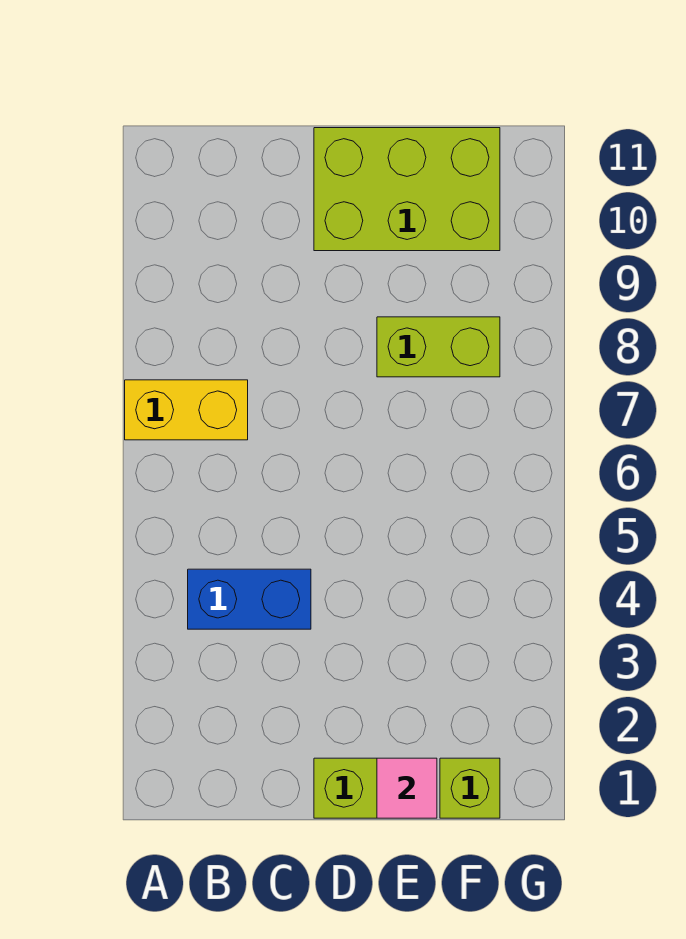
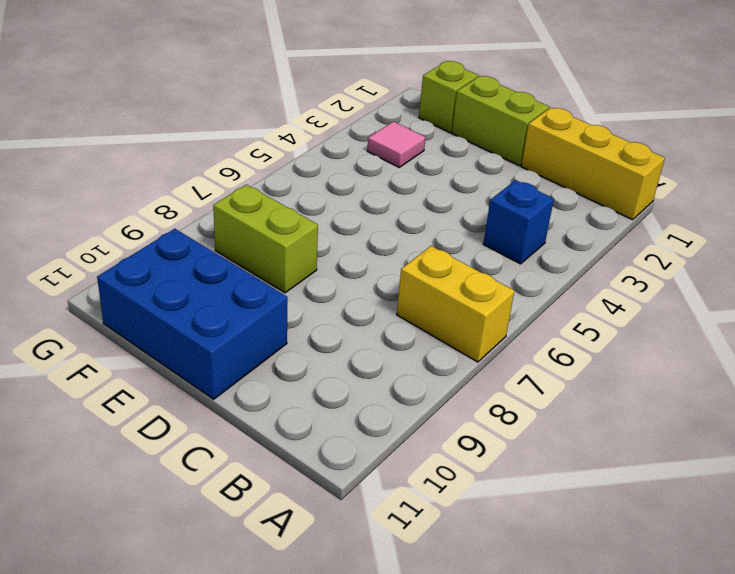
none -> yellow 1x3 brick [521,107,665,220]
blue 1x2 brick [188,569,311,629] -> blue 1x1 brick [483,180,554,264]
lime 2x3 brick [314,128,500,251] -> blue 2x3 brick [97,229,288,399]
pink 1x1 tile [377,758,437,818] -> pink 1x1 tile moved to [367,122,425,167]

